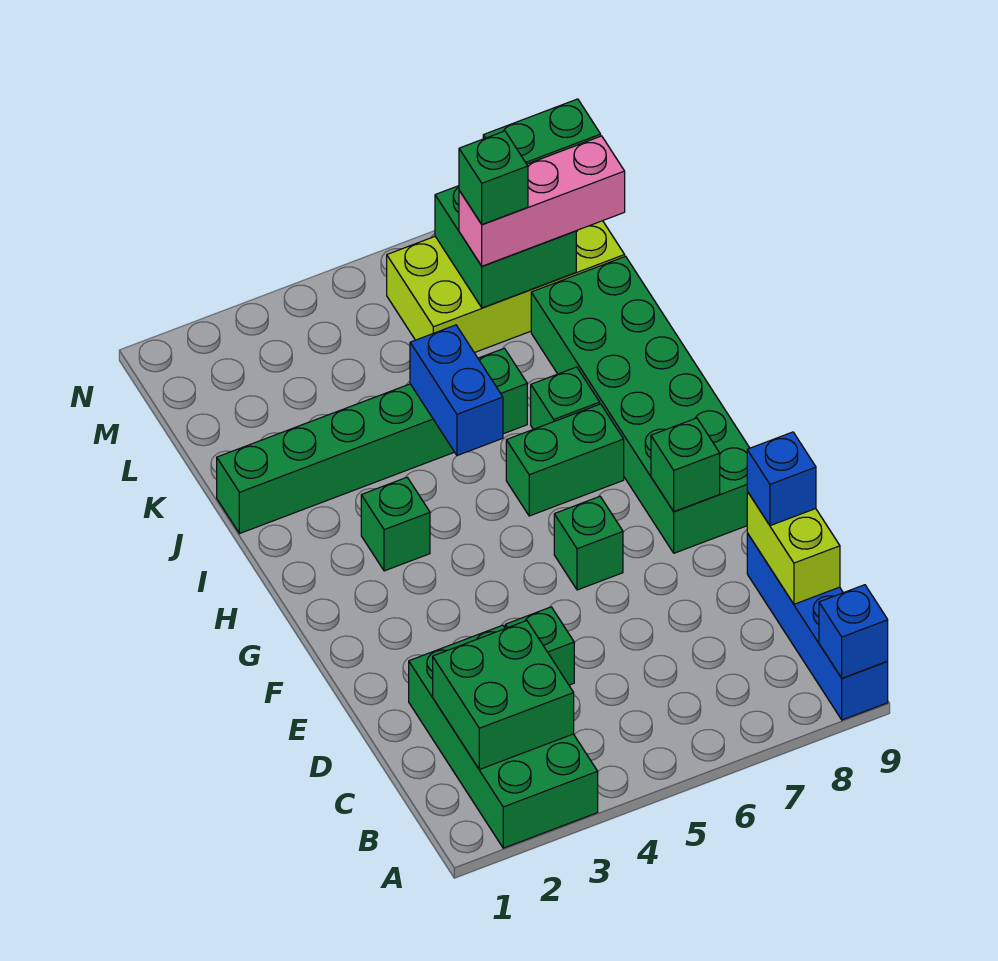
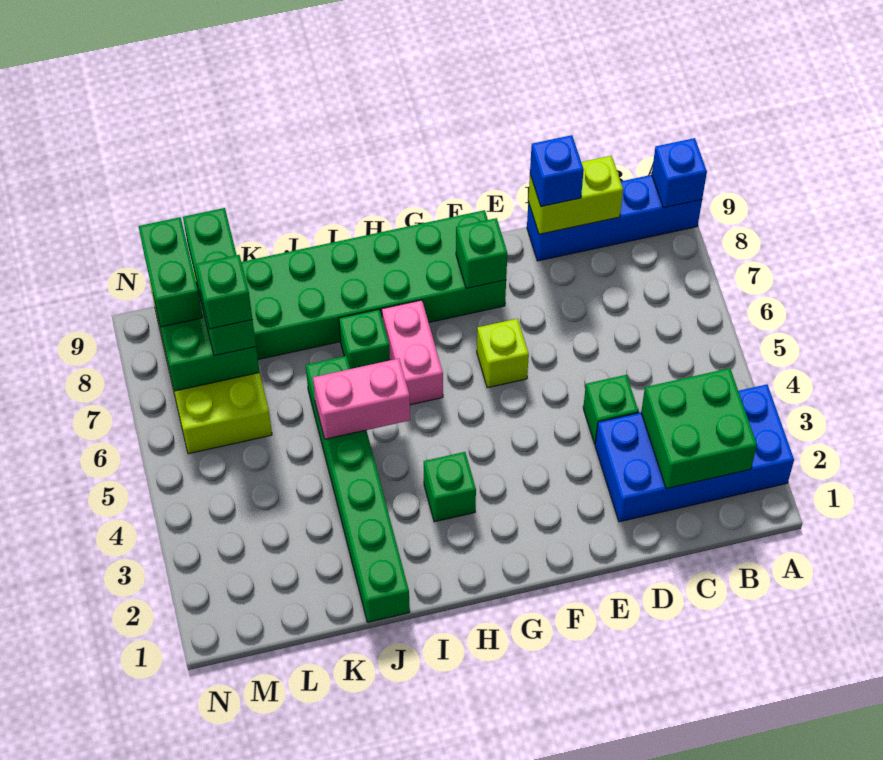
green 2x4 brick [409,625,598,848] -> blue 2x4 brick [595,384,794,522]
green 1x1 brick [554,496,623,590] -> lime 1x1 brick [477,319,529,388]
green 1x2 brick [506,404,624,516] -> pink 1x2 brick [382,300,443,405]
blue 1x2 brick [410,325,503,456] -> pink 1x2 brick [313,359,410,439]
pink 1x3 brick [459,136,625,266] -> green 1x3 brick [183,208,256,356]

